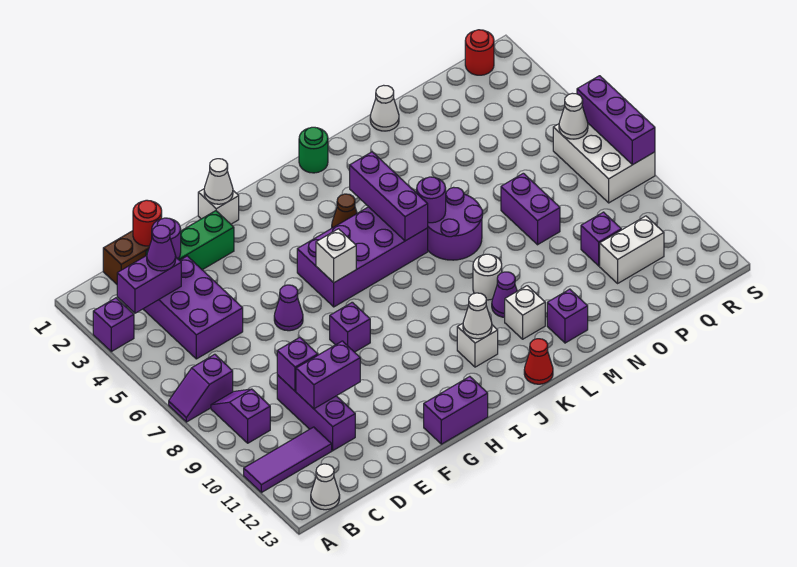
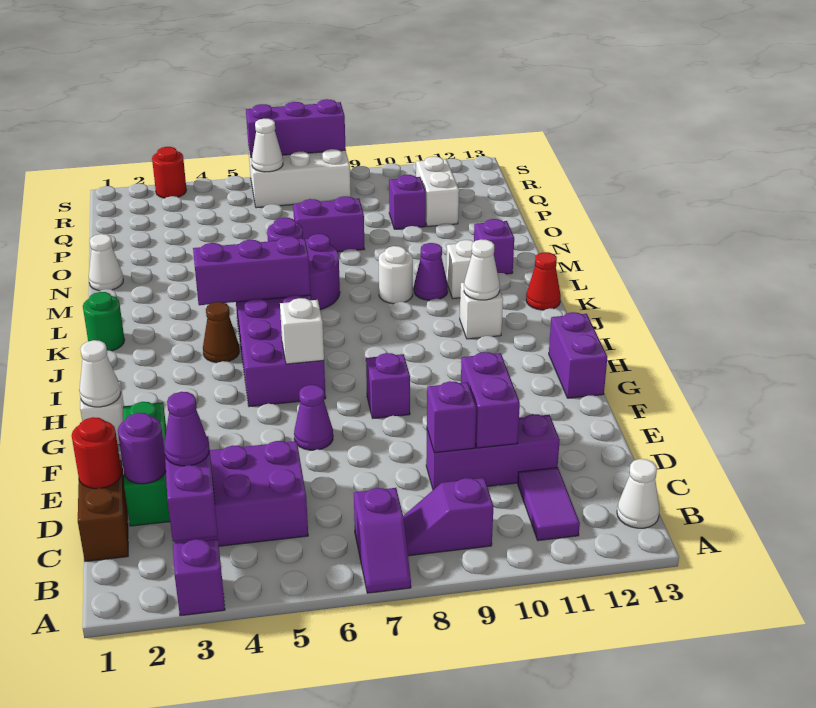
purple 1x3 tile [244,427,332,493] -> purple 1x2 tile [518,468,580,541]
red 1x1 round brick [465,30,494,75] -> red 1x1 round brick moved to [152,147,186,198]

